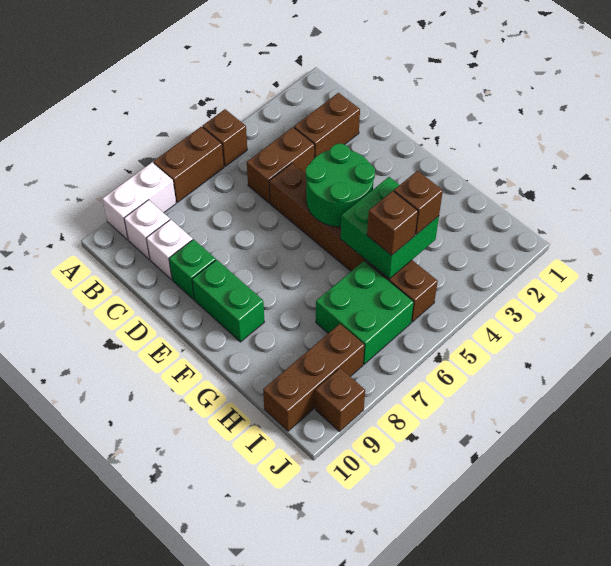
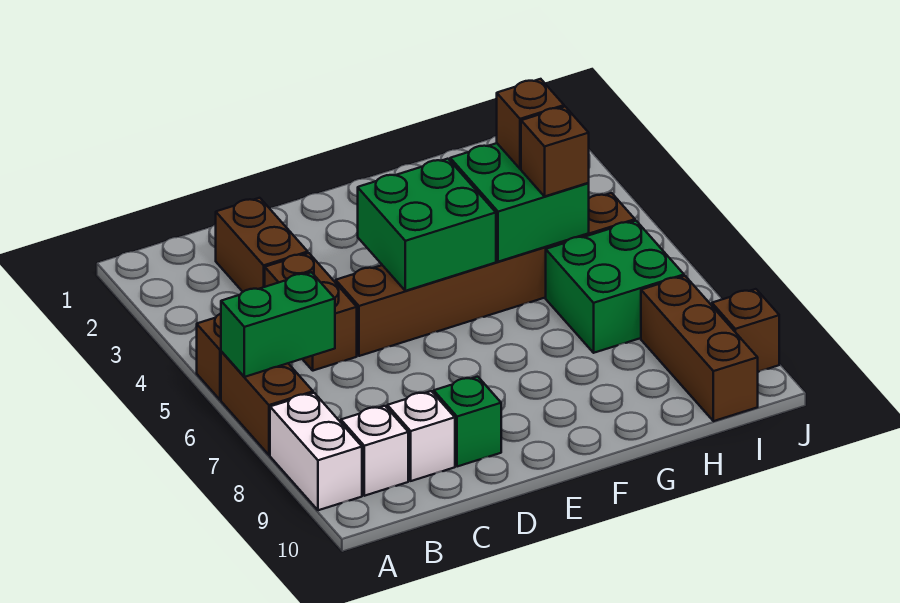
green 2x2 round brick [306,144,375,227] -> green 2x2 brick [358,159,496,291]
green 1x2 brick [192,260,264,342] -> green 1x2 brick moved to [221,272,335,377]

